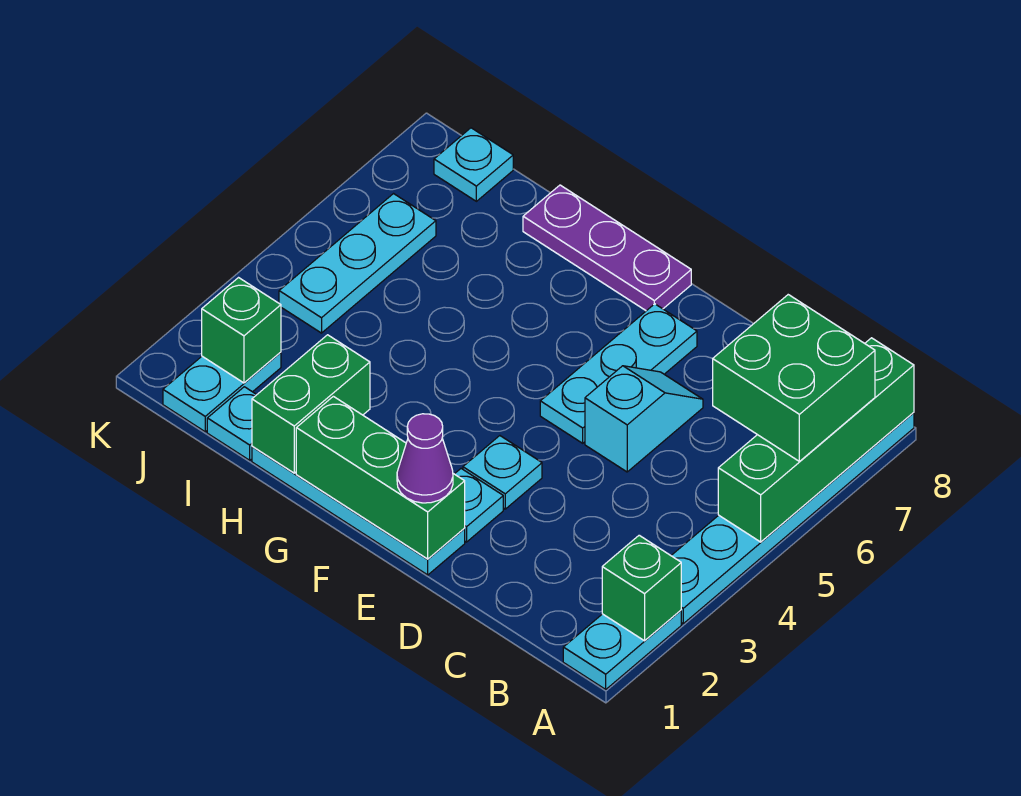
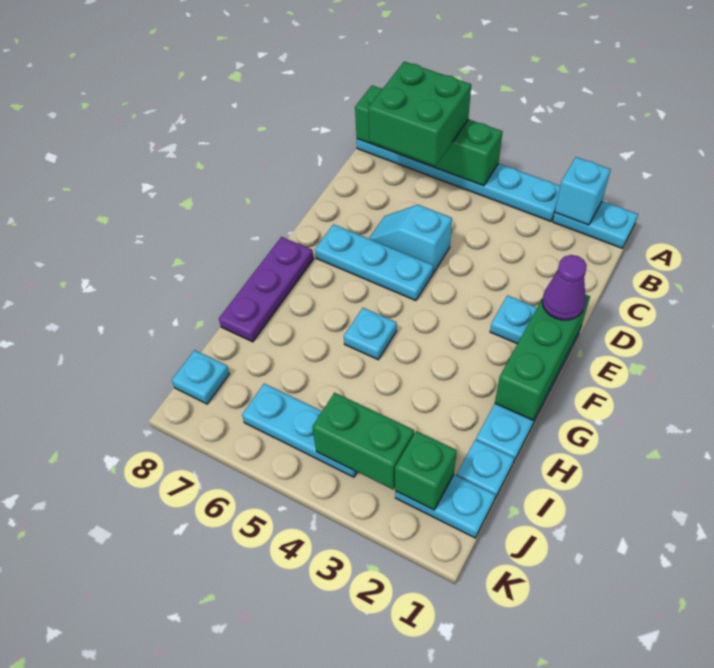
green 1x1 brick [602,535,681,641] -> cyan 1x1 brick [555,157,611,225]
cyan 1x1 plate [463,436,542,509] -> cyan 1x1 plate moved to [344,308,397,360]
green 1x2 brick [252,335,370,473] -> green 1x2 brick moved to [312,393,414,489]

